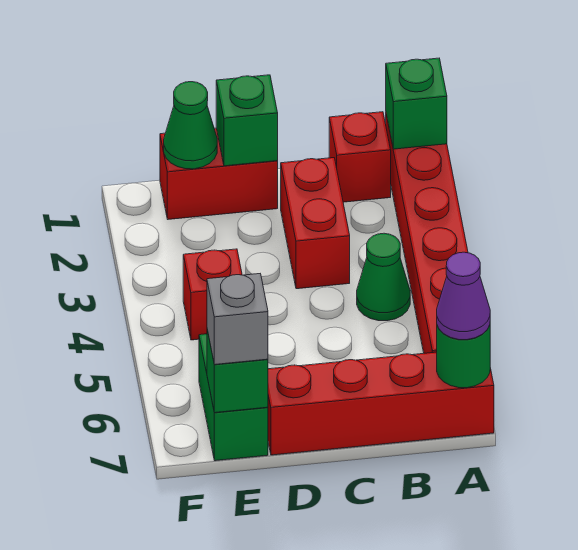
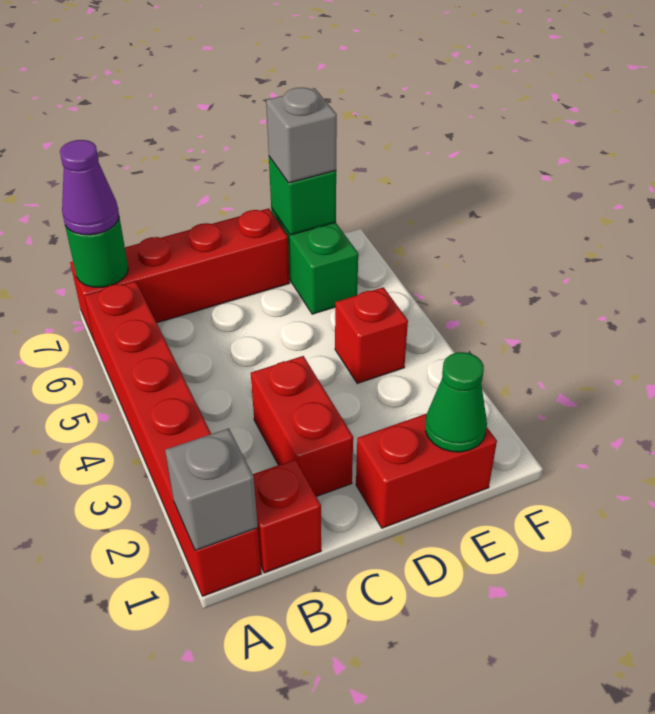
green 1x1 brick [386,58,447,149] -> grey 1x1 brick [165,428,258,551]
green 1x1 cone [357,233,410,321] -> none
green 1x1 brick [216,75,278,166] -> none

